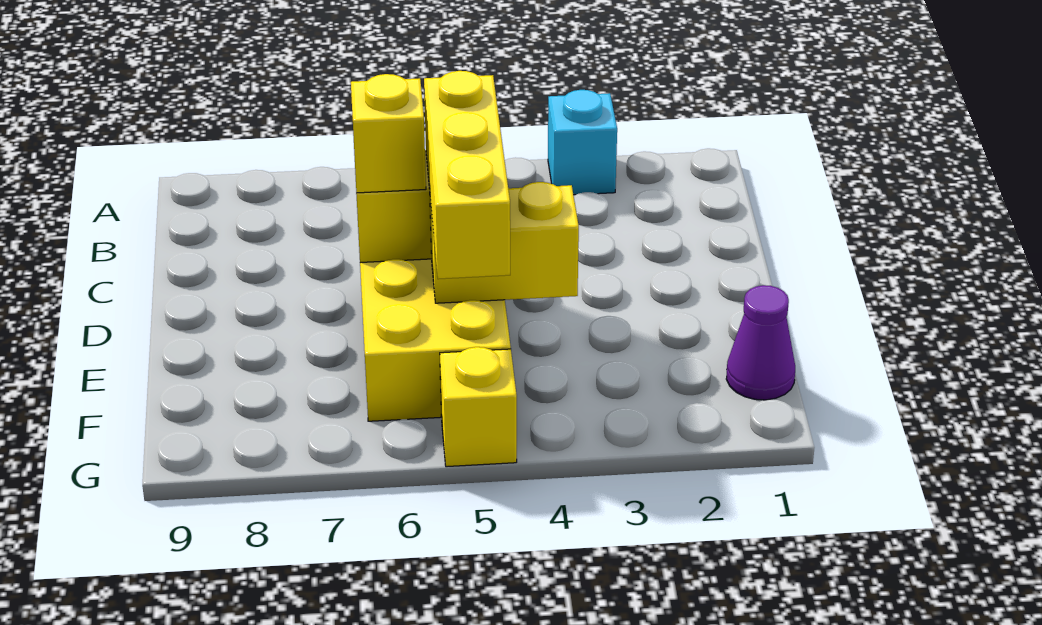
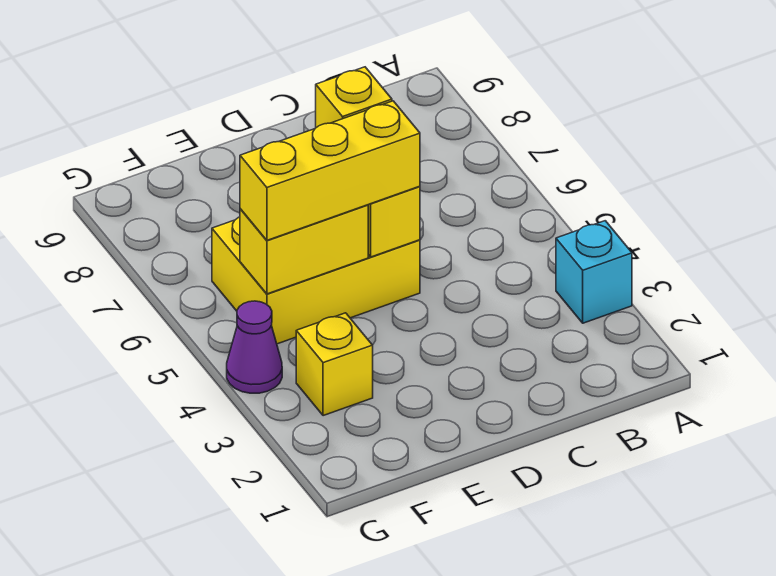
yellow 1x2 brick [430,182,579,303] -> yellow 1x2 brick turned to [240,205,368,294]
purple 1x1 cone [726,285,795,400] -> purple 1x1 cone moved to [227,301,282,393]
yellow 1x1 brick [440,347,517,467] -> yellow 1x1 brick moved to [296,313,373,416]

